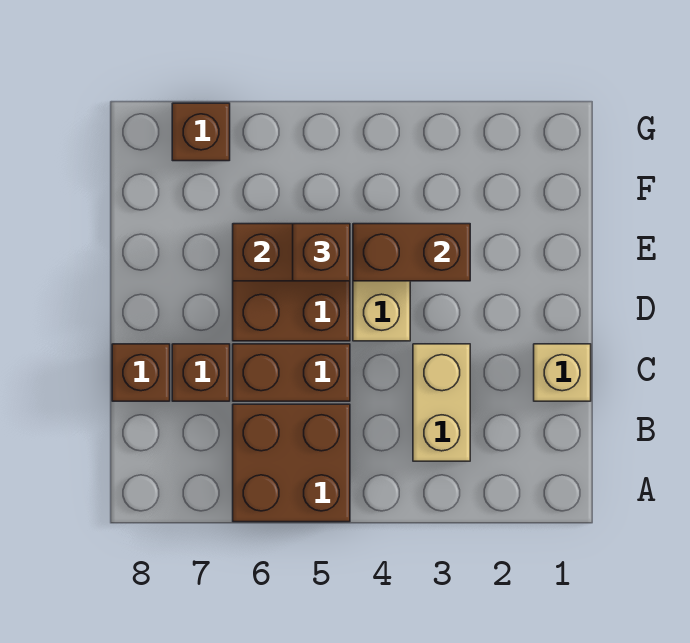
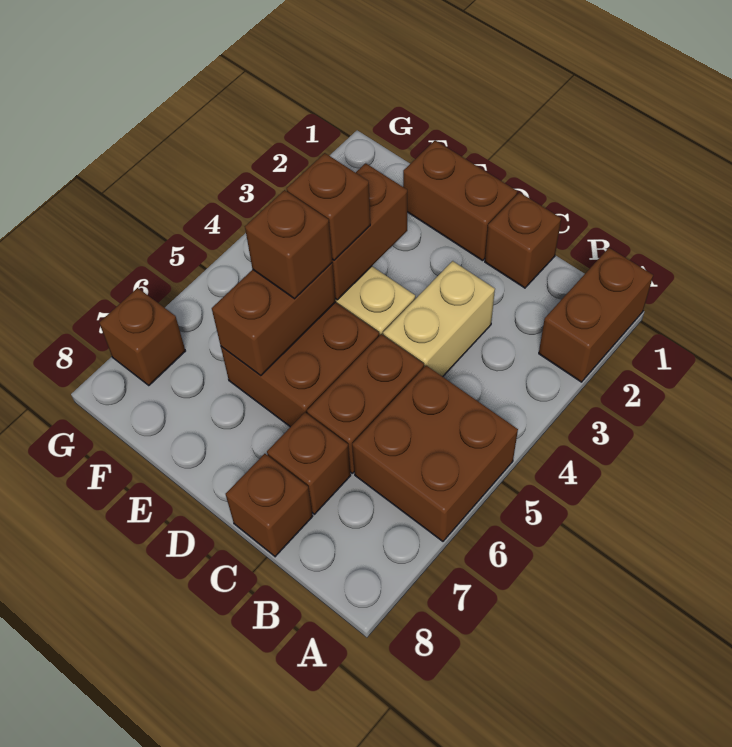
none -> brown 1x2 brick [539,248,653,382]
tan 1x2 brick [413,344,470,461] -> tan 1x2 brick turned to [383,261,495,377]
tan 1x1 brick [534,344,591,401] -> brown 1x1 brick [485,193,561,288]
none -> brown 1x2 brick [403,140,517,261]
none -> brown 1x1 brick [287,153,370,260]

